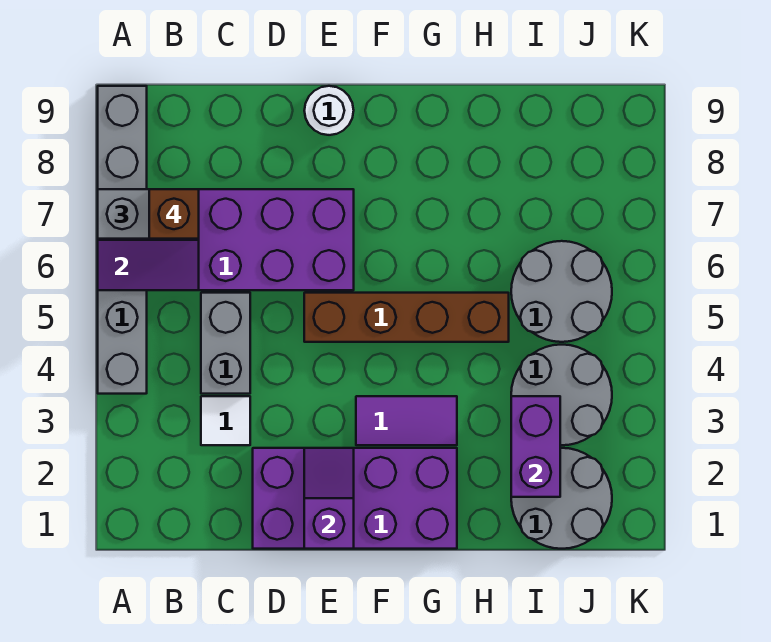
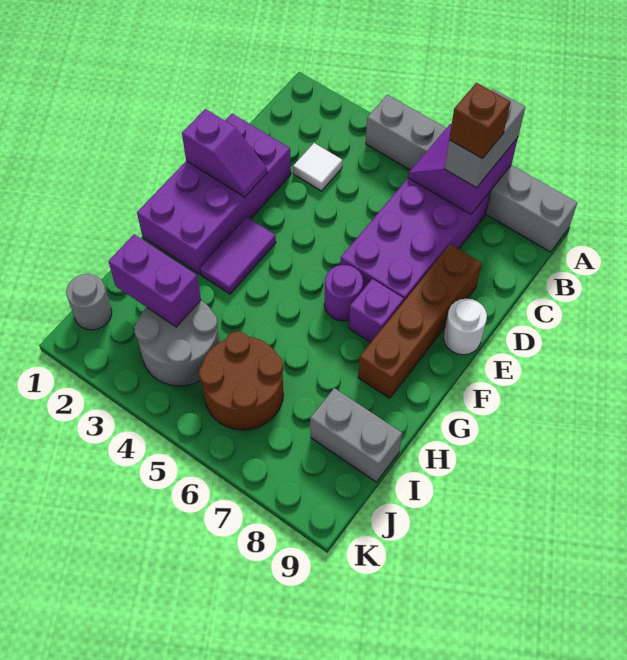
grey 1x2 brick [201,293,250,394] -> grey 1x2 brick moved to [310,388,402,482]
brown 1x4 brick [304,293,509,342] -> brown 1x4 brick moved to [358,244,482,398]
none -> purple 1x1 round brick [324,265,363,321]
none -> purple 1x1 brick [349,279,404,342]
grey 2x2 round brick [511,448,612,549] -> grey 1x1 round brick [66,274,112,330]
grey 2x2 round brick [511,241,612,342] -> brown 2x2 round brick [199,331,283,430]

